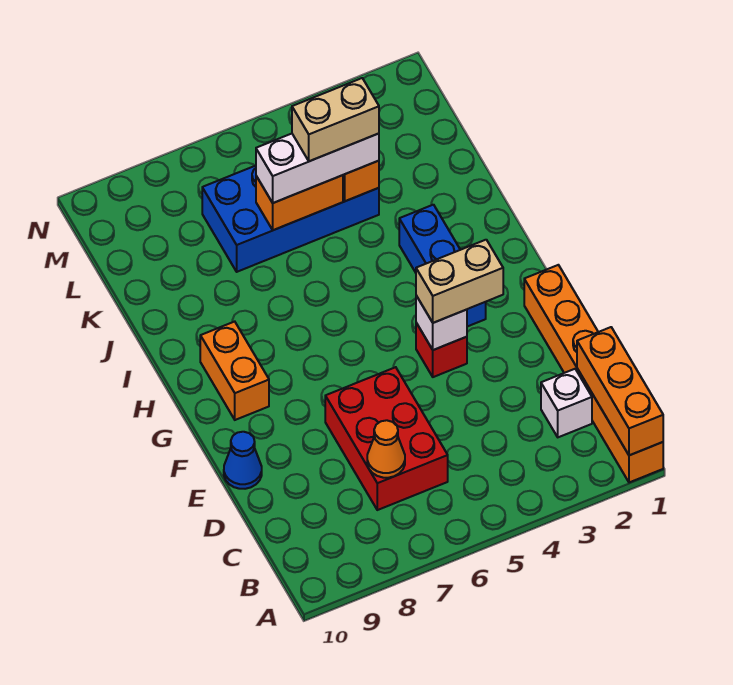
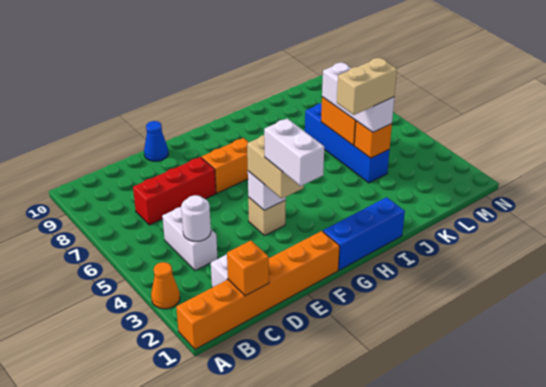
orange 1x3 brick [577,327,663,455] -> orange 1x1 brick [227,241,269,296]
none -> white 1x2 brick [162,207,218,271]
none -> white 1x1 round brick [181,195,211,241]
red 2x3 brick [325,367,448,510] -> red 1x3 brick [133,157,216,225]
orange 1x1 cone [367,420,405,478] -> orange 1x1 cone moved to [151,262,180,309]
none -> white 1x2 brick [264,119,324,186]
red 1x1 brick [416,323,467,377] -> tan 1x1 brick [248,197,286,236]
blue 1x3 brick [399,205,486,327] -> blue 1x3 brick moved to [323,197,405,270]
orange 1x2 brick [200,322,269,420] -> orange 1x2 brick moved to [202,138,249,193]
blue 2x4 brick [202,166,379,272] -> blue 1x4 brick [305,103,389,183]
tan 1x2 brick [292,78,379,161] -> tan 1x2 brick turned to [337,58,397,115]

